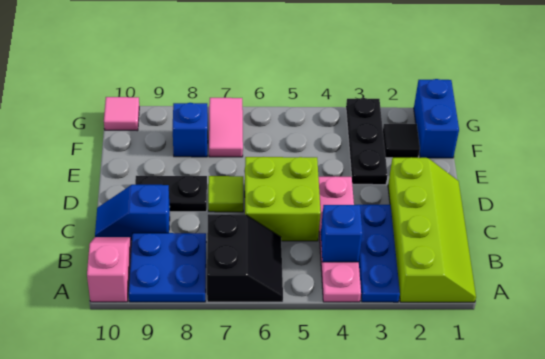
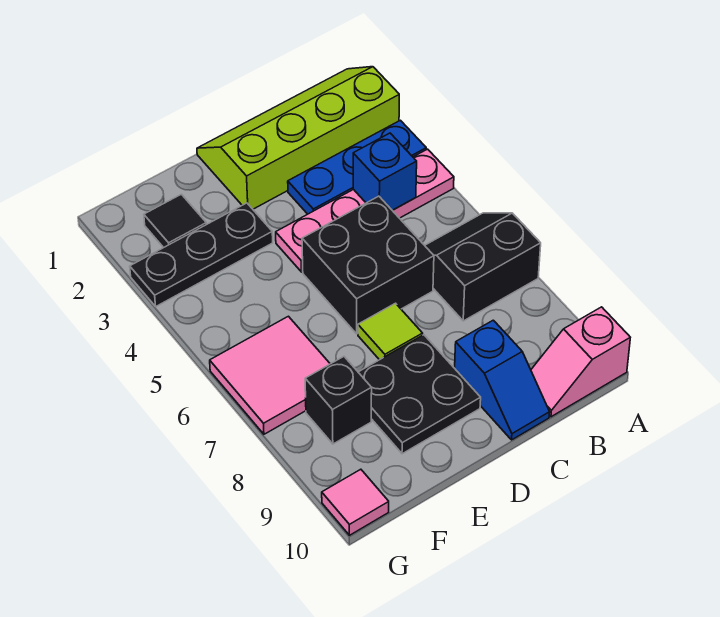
blue 2x2 plate [129,233,206,302] -> none
lime 2x2 brick [245,157,321,241] -> black 2x2 brick [302,196,434,334]
black 1x2 plate [135,176,207,212] -> black 2x2 plate [358,335,481,454]
blue 1x2 brick [414,79,459,158] -> none
pink 1x2 tile [209,98,243,157] -> pink 2x2 tile [210,316,330,434]
blue 1x1 brick [173,103,208,157] -> black 1x1 brick [305,357,372,444]

